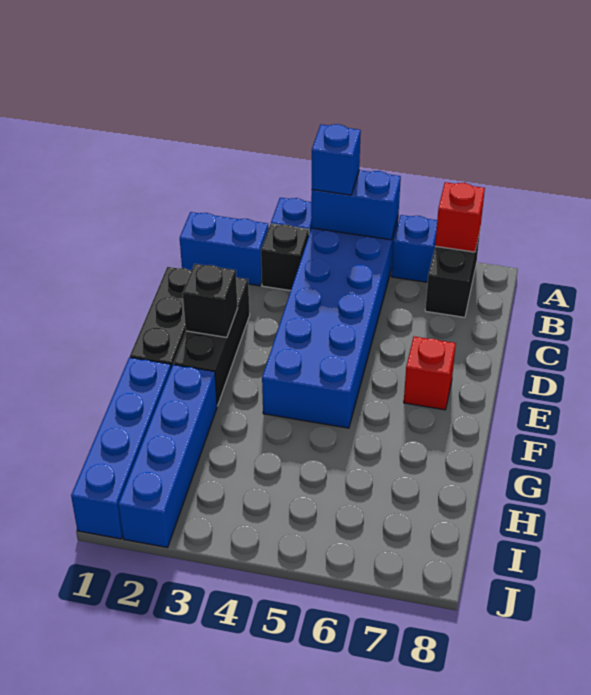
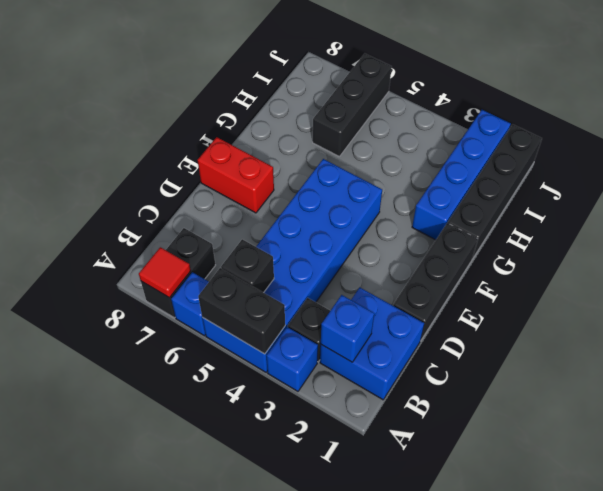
blue 1x2 brick [311,170,401,240] -> black 1x2 brick [198,268,285,354]
blue 1x1 brick [312,124,361,195] -> blue 1x1 brick moved to [321,295,374,362]
red 1x1 brick [435,182,485,252] -> red 1x1 tile [139,247,191,298]
blue 1x2 brick [180,212,269,286] -> blue 2x2 brick [320,288,424,400]
black 1x3 brick [173,277,250,406] -> black 1x3 brick moved to [313,54,392,157]
black 1x1 brick [183,264,237,337] -> black 1x1 brick moved to [221,239,274,293]
red 1x1 brick [404,337,456,410] -> red 1x2 brick [198,137,274,213]
blue 1x4 brick [71,357,171,539] -> black 1x4 brick [448,124,542,259]

